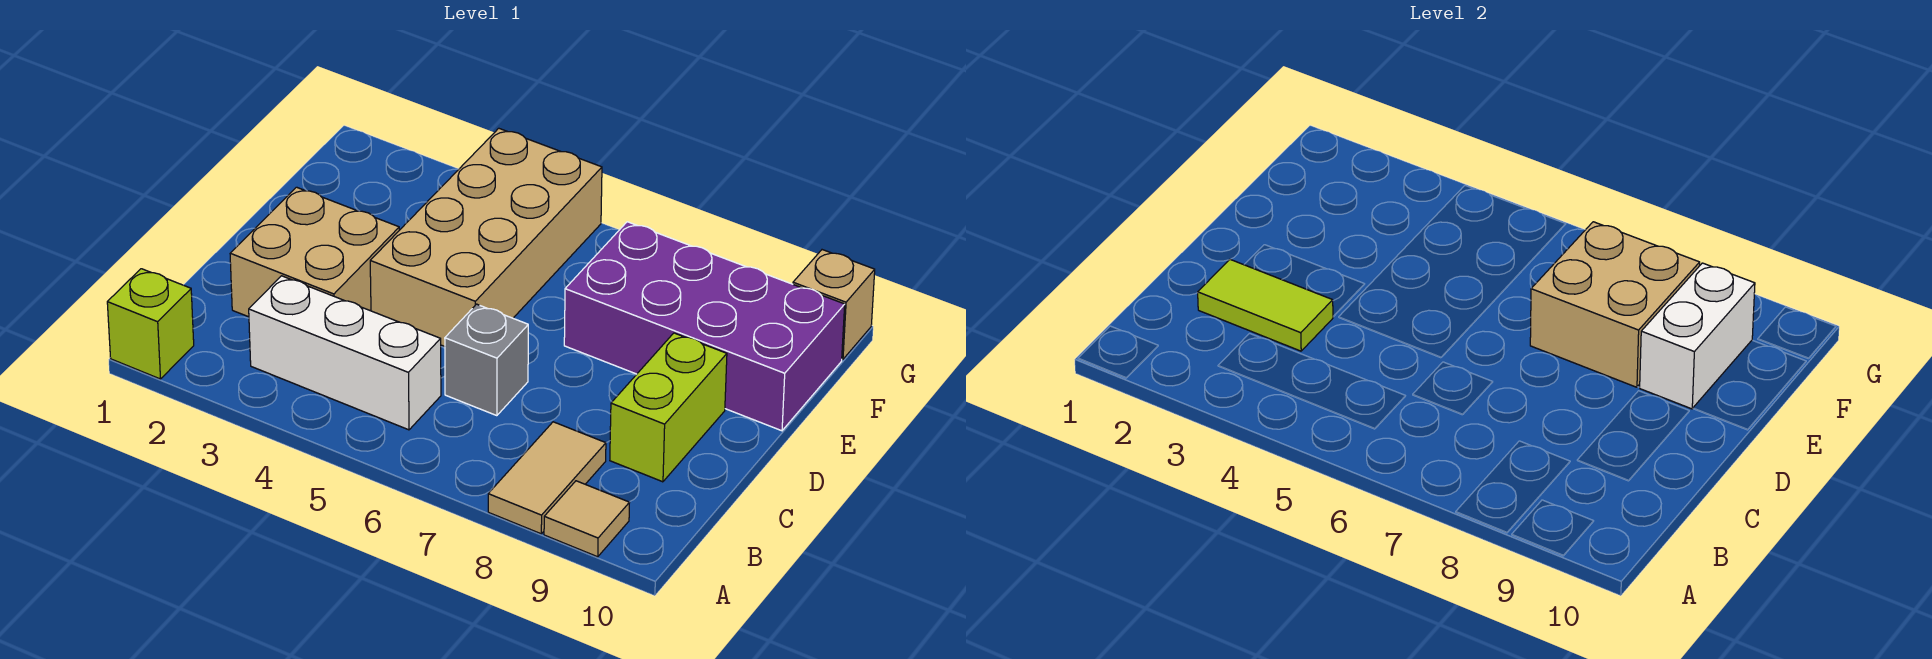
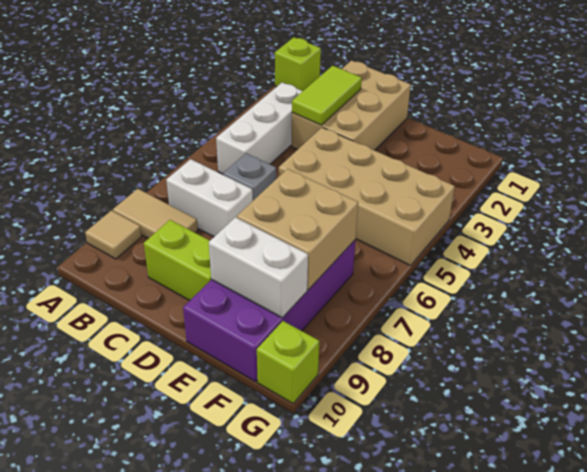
none -> white 1x2 brick [166,159,253,237]
tan 2x2 brick [230,187,399,317] -> tan 2x3 brick [292,61,411,150]
tan 1x1 brick [793,250,875,359] -> lime 1x1 brick [257,321,319,403]

